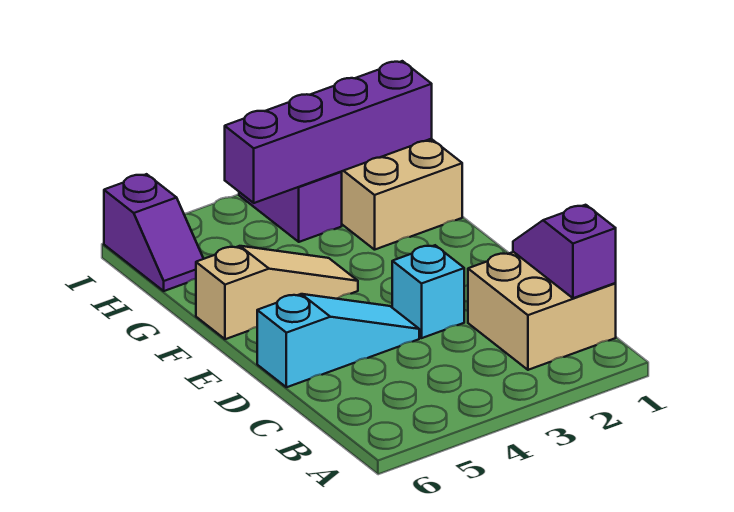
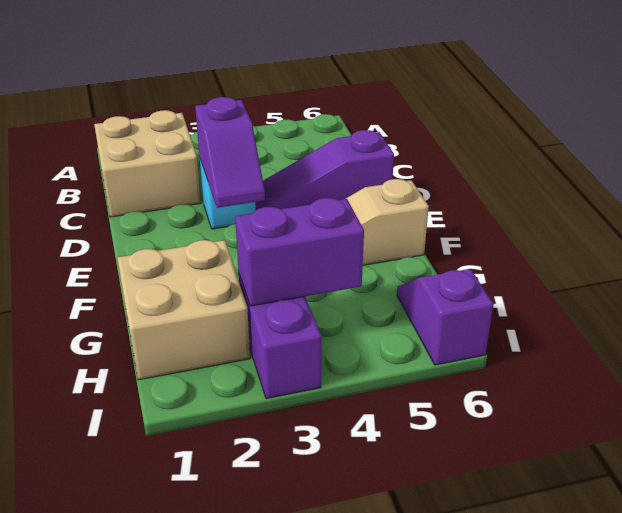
purple 1x2 slope [513,205,616,298] -> purple 1x2 slope moved to [195,97,265,208]
cyan 1x3 slope [257,294,419,387] -> purple 1x3 slope [255,130,394,210]
purple 1x4 brick [225,61,432,203] -> purple 1x2 brick [235,198,364,306]

